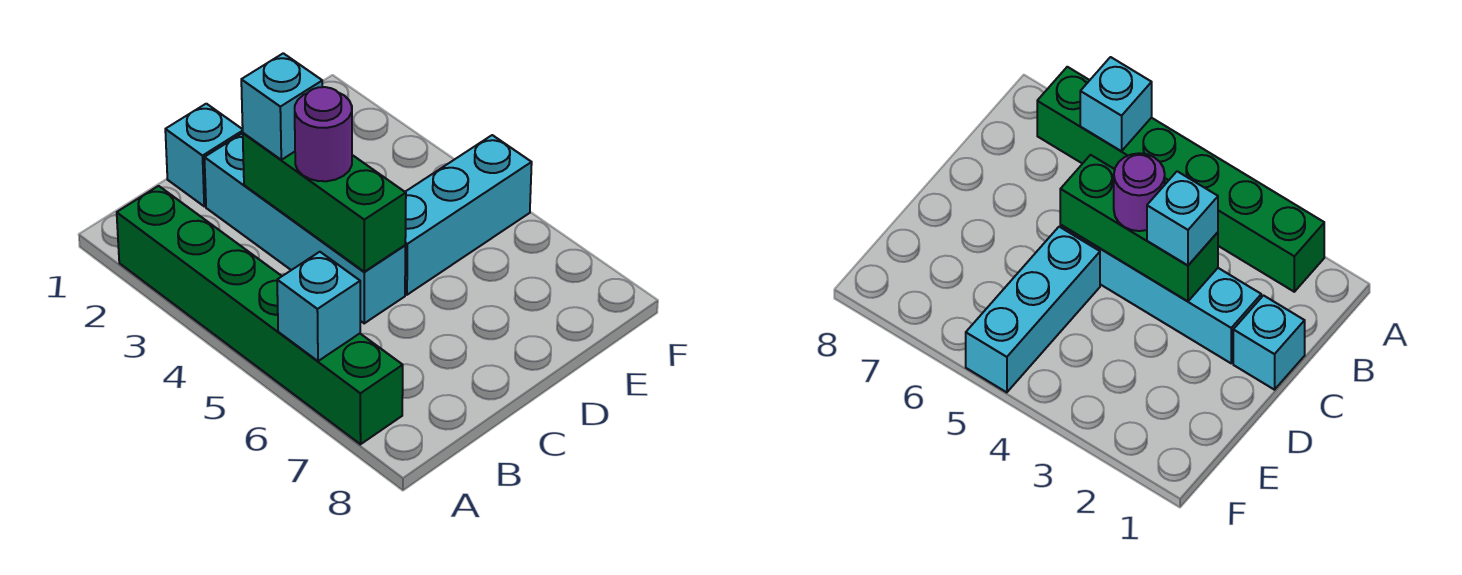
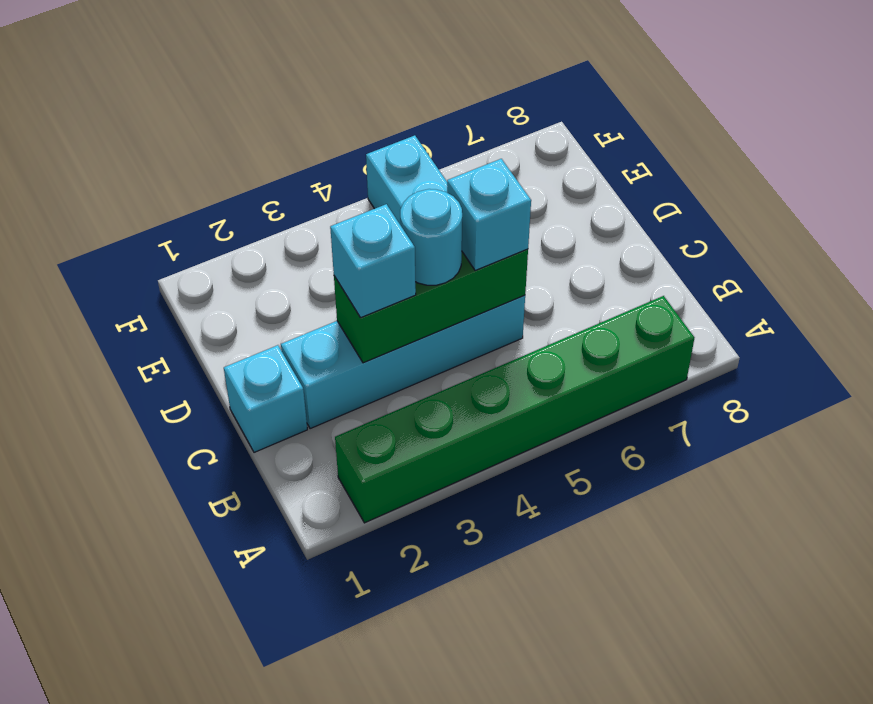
cyan 1x1 brick [277,252,360,361] -> cyan 1x1 brick moved to [447,159,531,271]
purple 1x1 round brick [295,87,352,181] -> cyan 1x1 round brick [400,189,462,285]

